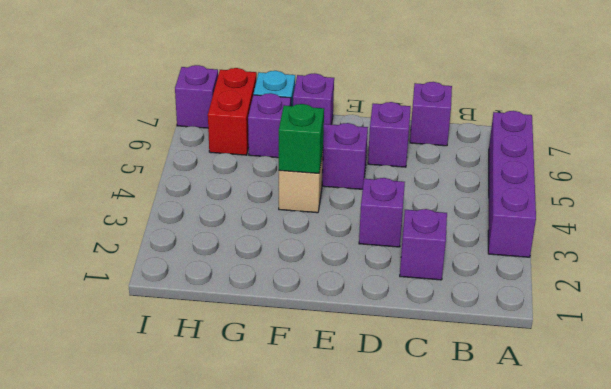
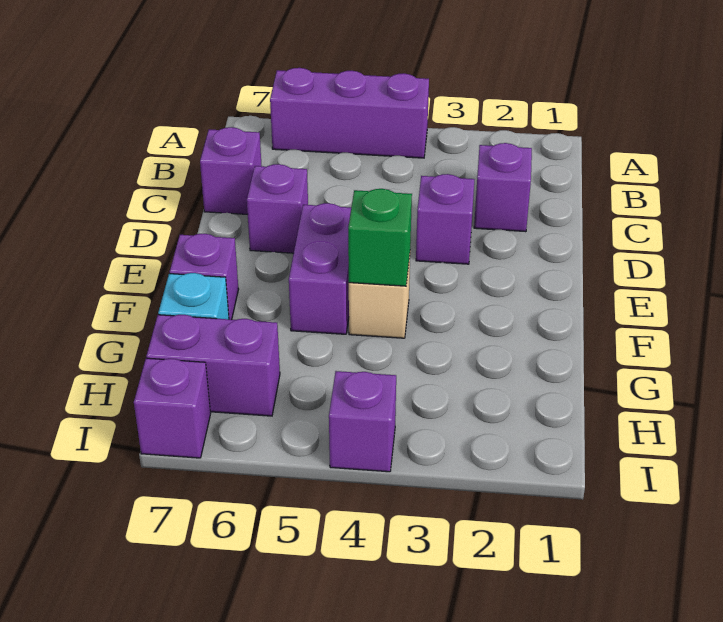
purple 1x4 brick [488,111,536,257] -> purple 1x3 brick [270,68,429,158]
purple 1x1 brick [248,93,291,158] -> purple 1x1 brick moved to [329,371,396,472]
red 1x2 brick [208,68,257,155] -> purple 1x2 brick [146,315,280,416]

